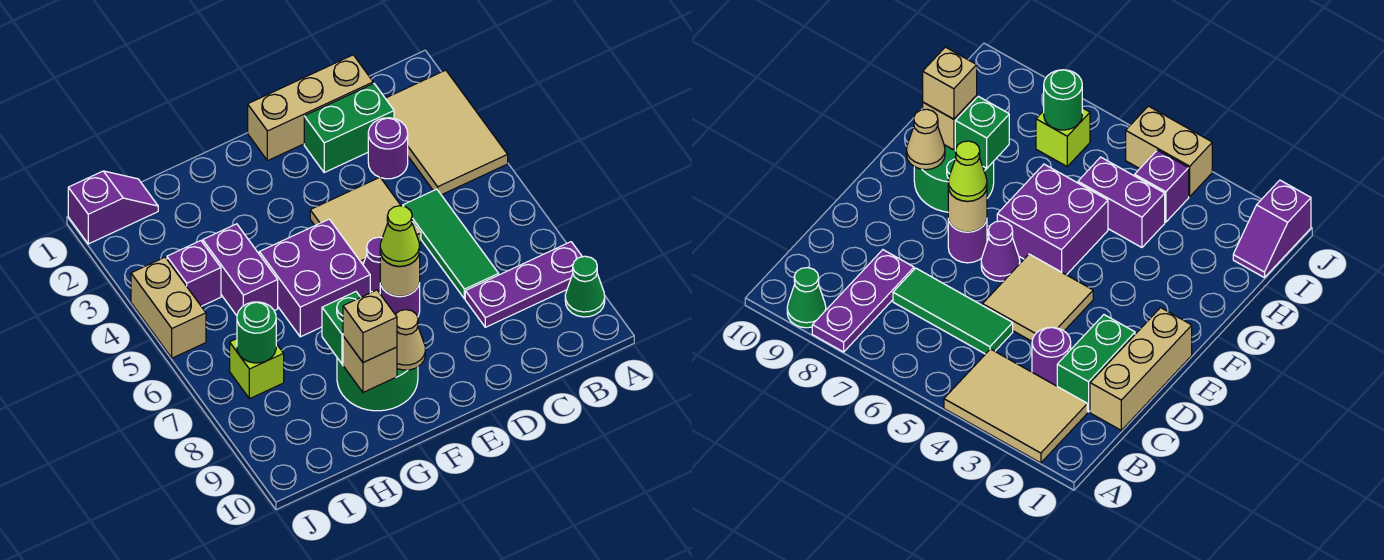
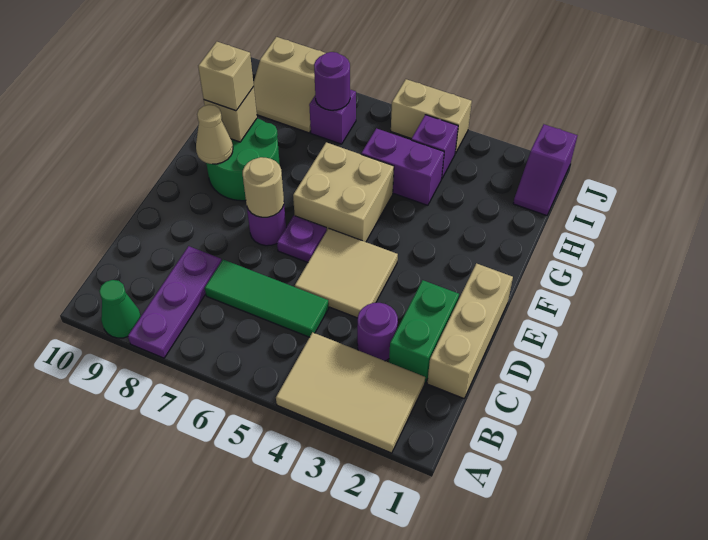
purple 1x1 cone [363,237,382,293] -> purple 1x1 plate [277,216,327,262]
lime 1x1 cone [380,206,420,266] -> none
purple 2x2 brick [259,219,370,337] -> tan 2x2 brick [293,142,394,242]
green 1x1 brick [322,292,361,364] -> none
lime 1x1 brick [230,339,284,399] -> purple 1x1 brick [309,90,356,144]
green 1x1 round brick [237,302,276,363] -> purple 1x1 round brick [314,52,350,110]
none -> tan 2x2 slope [253,37,325,133]

